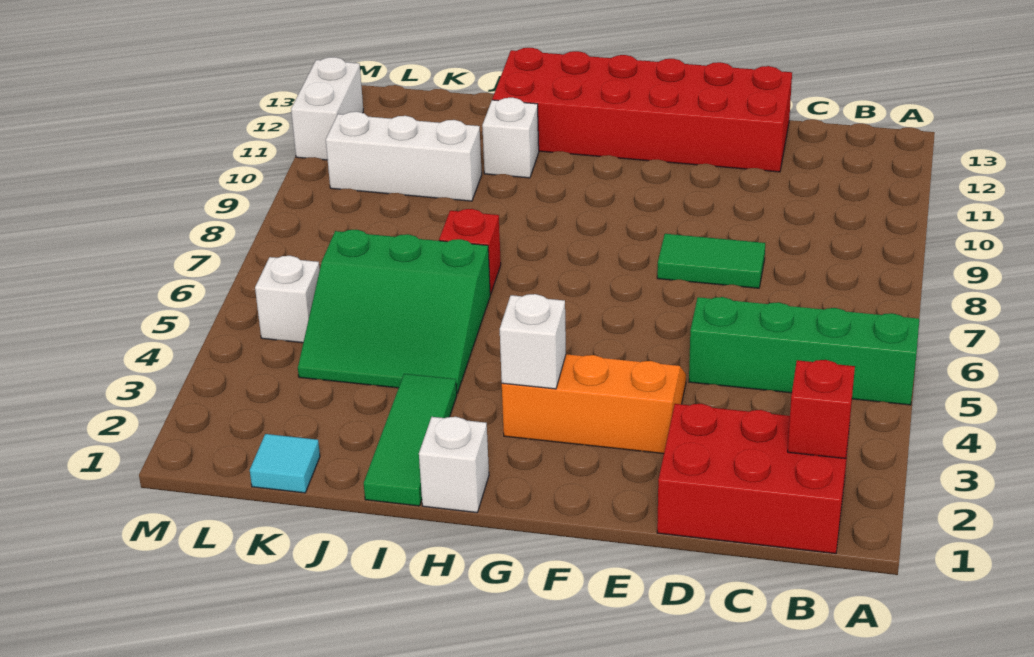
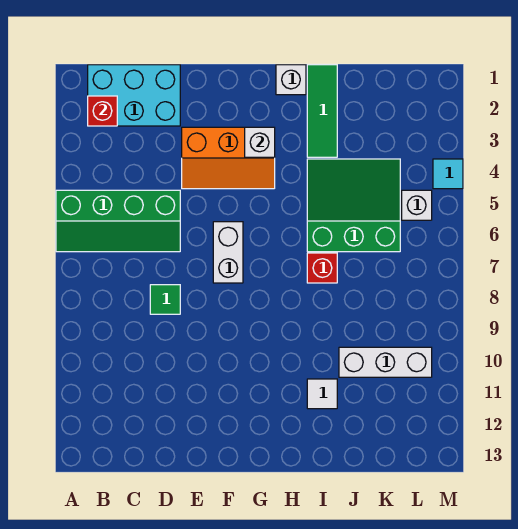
red 2x3 brick [657,404,850,554] -> cyan 2x3 brick [88,65,180,126]
green 1x2 tile [657,234,765,288] -> green 1x1 tile [150,285,180,314]
red 2x6 brick [492,48,792,172] -> none
white 1x1 brick [482,98,539,178] -> white 1x1 tile [307,379,337,409]
cyan 1x1 tile [250,434,320,493] -> cyan 1x1 tile moved to [433,159,463,189]
white 1x2 brick [291,57,363,160] -> white 1x2 brick moved to [213,222,243,283]

